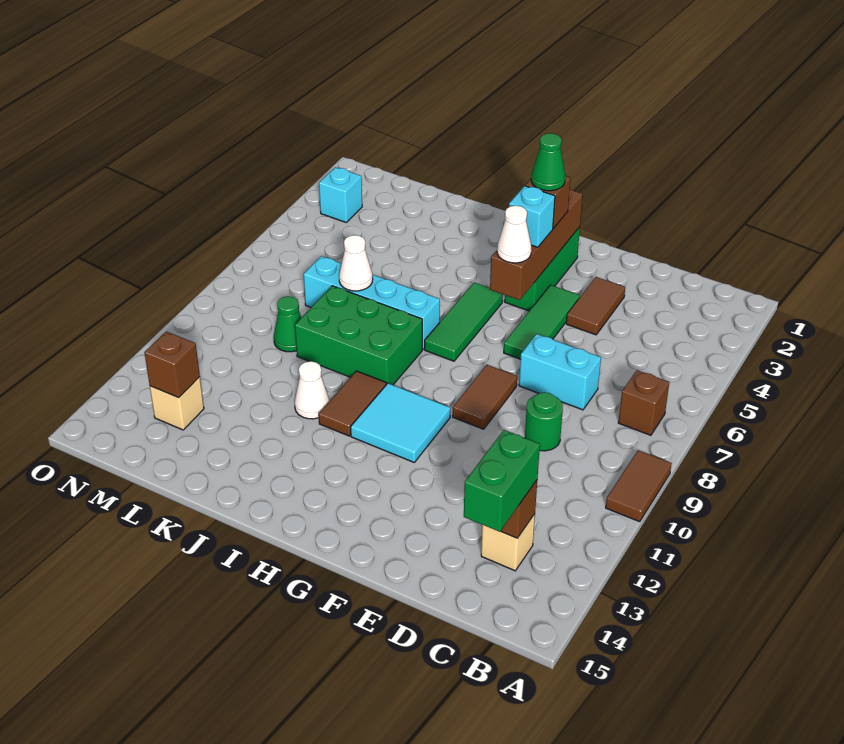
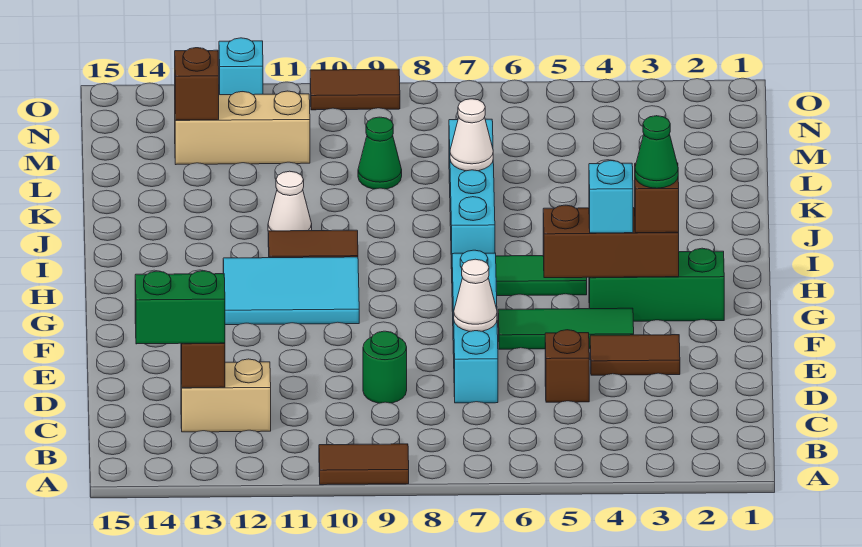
brown 1x1 brick [618,370,669,435] -> brown 1x1 brick moved to [545,330,589,402]
tan 1x1 brick [481,514,535,571] -> tan 1x2 brick [181,359,271,432]
cyan 1x2 brick [519,334,601,410] -> cyan 1x4 brick [452,250,498,403]
brown 1x2 tile [453,365,517,429] -> brown 1x2 tile moved to [310,69,400,110]
brown 1x4 brick [490,189,583,300] -> brown 1x3 brick [543,205,679,278]
white 1x1 cone [497,206,531,263] -> white 1x1 cone moved to [454,259,497,331]
cyan 2x2 tile [351,383,450,462] -> cyan 2x3 tile [223,257,359,325]
green 2x3 brick [295,286,422,385] -> none
tan 1x1 brick [150,377,204,430] -> tan 1x3 brick [175,91,310,164]
cyan 1x1 brick [319,167,362,223] -> cyan 1x1 brick moved to [219,38,263,95]

